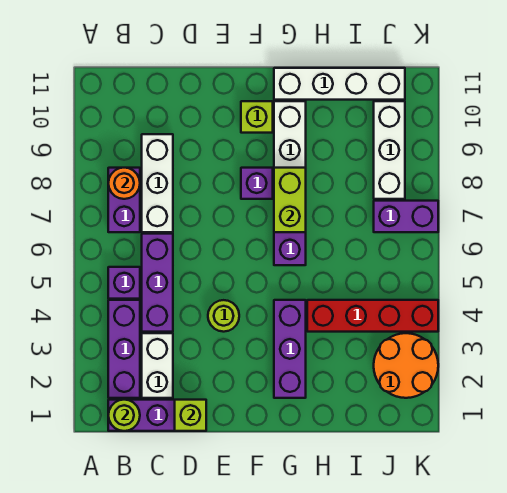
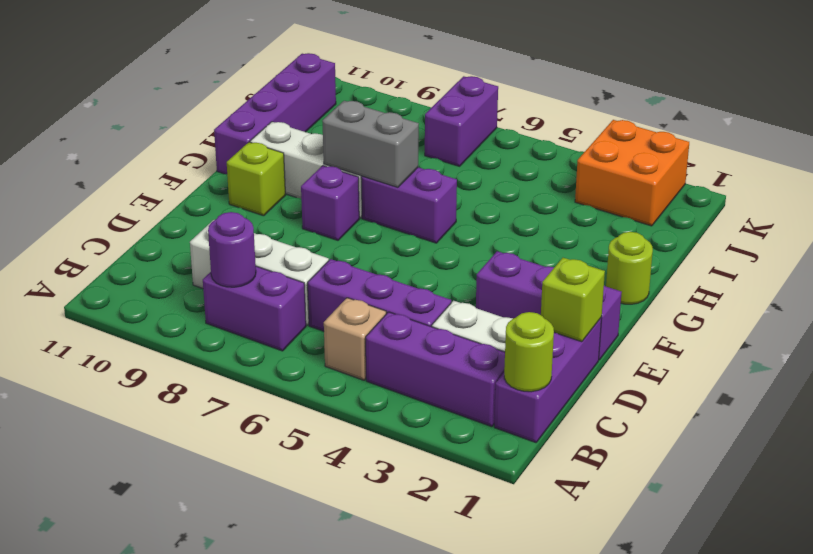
purple 1x1 brick [108,267,140,299] -> tan 1x1 brick [324,298,386,380]
orange 1x1 round brick [108,168,140,199] -> purple 1x1 round brick [208,212,256,287]
lime 1x1 round brick [208,300,239,332] -> lime 1x1 round brick moved to [606,232,653,304]
purple 1x3 brick [274,300,306,398] -> purple 1x3 brick moved to [476,251,622,360]
lime 1x2 brick [274,168,306,232] -> grey 1x2 brick [322,101,419,187]
white 1x4 brick [274,68,405,100] -> purple 1x4 brick [214,53,336,174]
red 1x4 brick [307,300,438,332] -> none
orange 2x2 round brick [374,333,438,398] -> orange 2x2 brick [575,120,689,226]
white 1x3 brick [374,101,405,199] -> none

